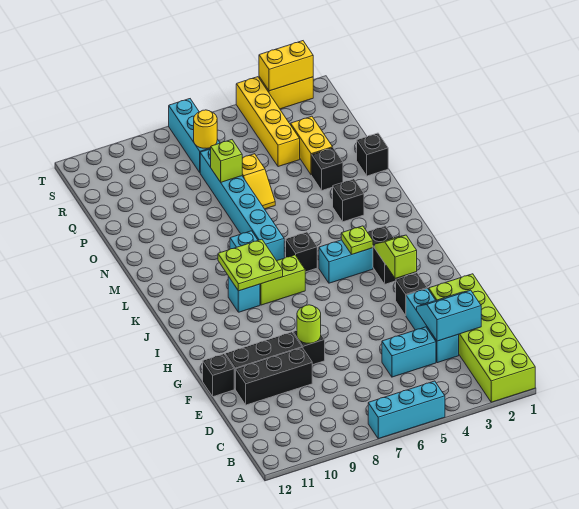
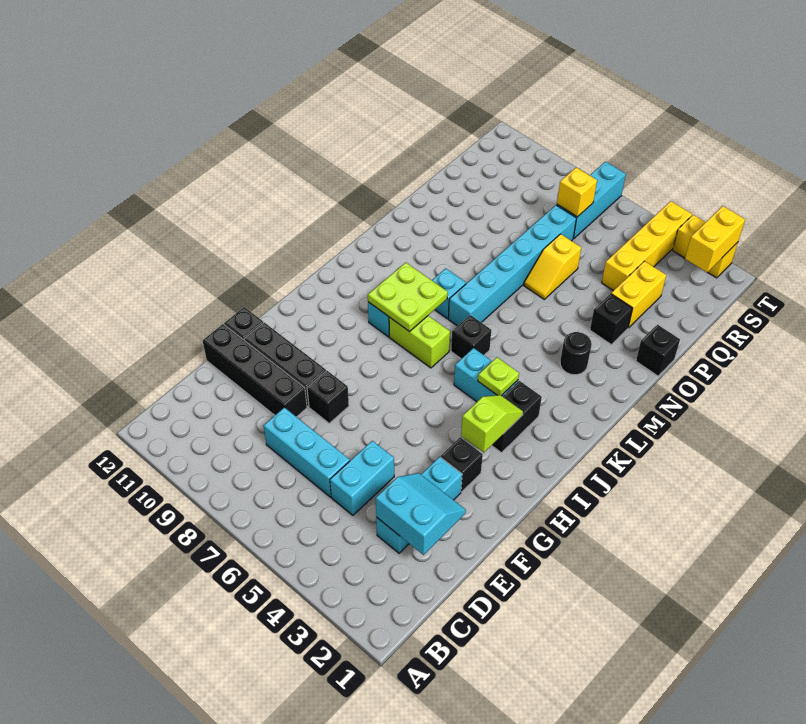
lime 2x6 brick [429,274,535,402] -> none
cyan 1x3 brick [368,381,445,439] -> cyan 1x3 brick moved to [264,407,350,497]
cyan 1x2 brick [382,327,436,377] -> cyan 1x2 brick turned to [330,441,394,515]
black 1x3 brick [235,348,312,405] -> black 1x4 brick [203,324,307,417]
lime 1x1 round brick [297,305,321,343] -> none
black 1x1 brick [333,179,364,222] -> black 1x1 round brick [560,332,592,375]
lime 1x1 brick [211,140,242,182] -> none
yellow 1x1 round brick [194,110,217,148] -> yellow 1x1 brick [557,167,597,217]
yellow 1x2 brick [259,41,313,91] -> yellow 1x2 brick turned to [685,206,745,272]

